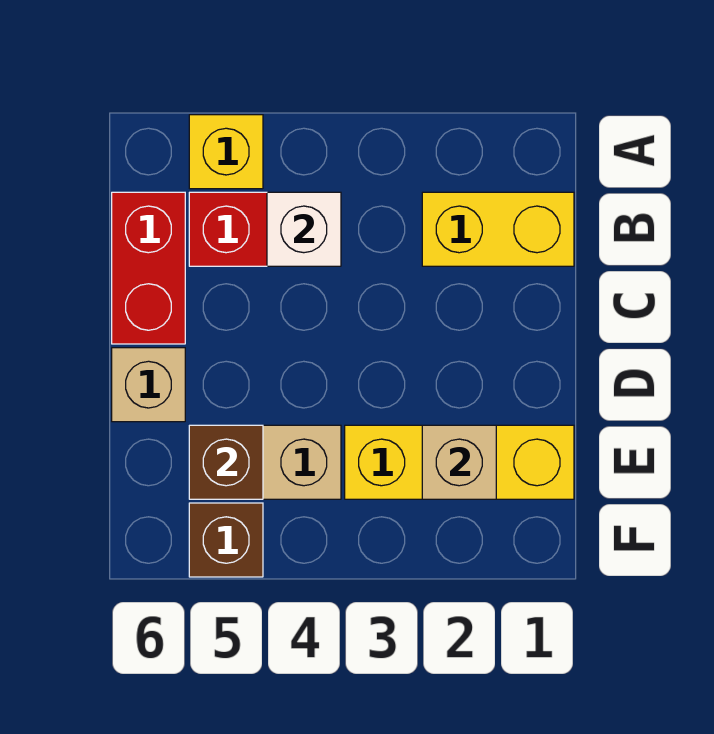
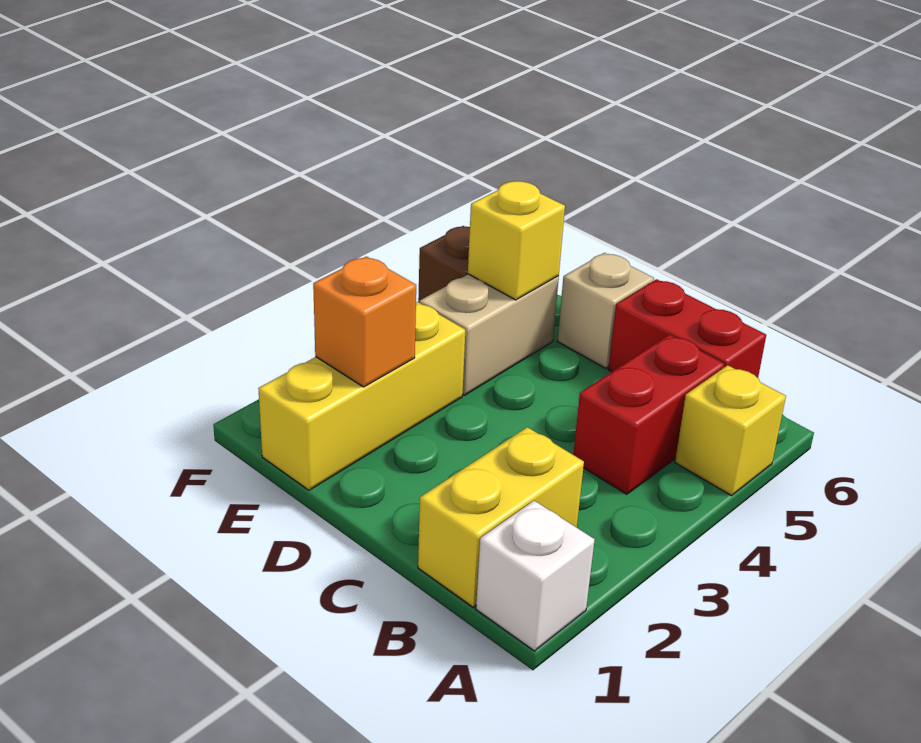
white 1x1 brick [267,192,341,266] -> white 1x1 brick moved to [476,501,595,651]
tan 1x1 brick [422,425,496,499] -> orange 1x1 brick [313,256,416,387]
brown 1x1 brick [189,425,263,499] -> yellow 1x1 brick [468,181,565,300]

